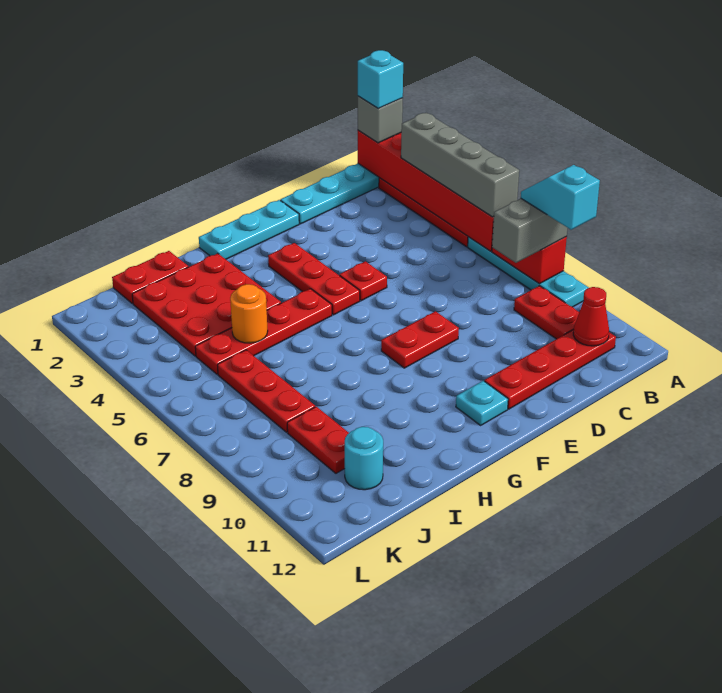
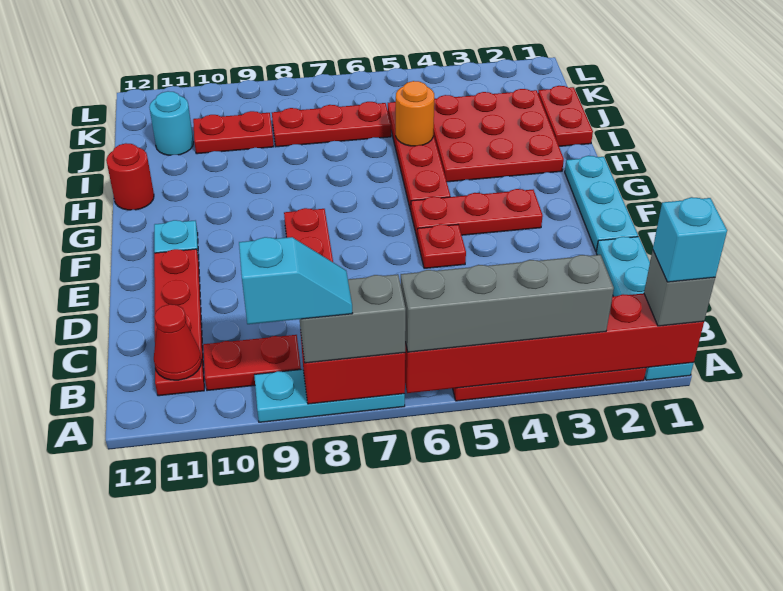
cyan 1x4 plate [468,237,589,307] -> cyan 1x3 plate [254,369,405,422]
grey 1x2 brick [492,199,567,263] -> grey 1x2 brick turned to [300,274,406,363]
none -> red 1x1 round brick [106,143,154,210]

